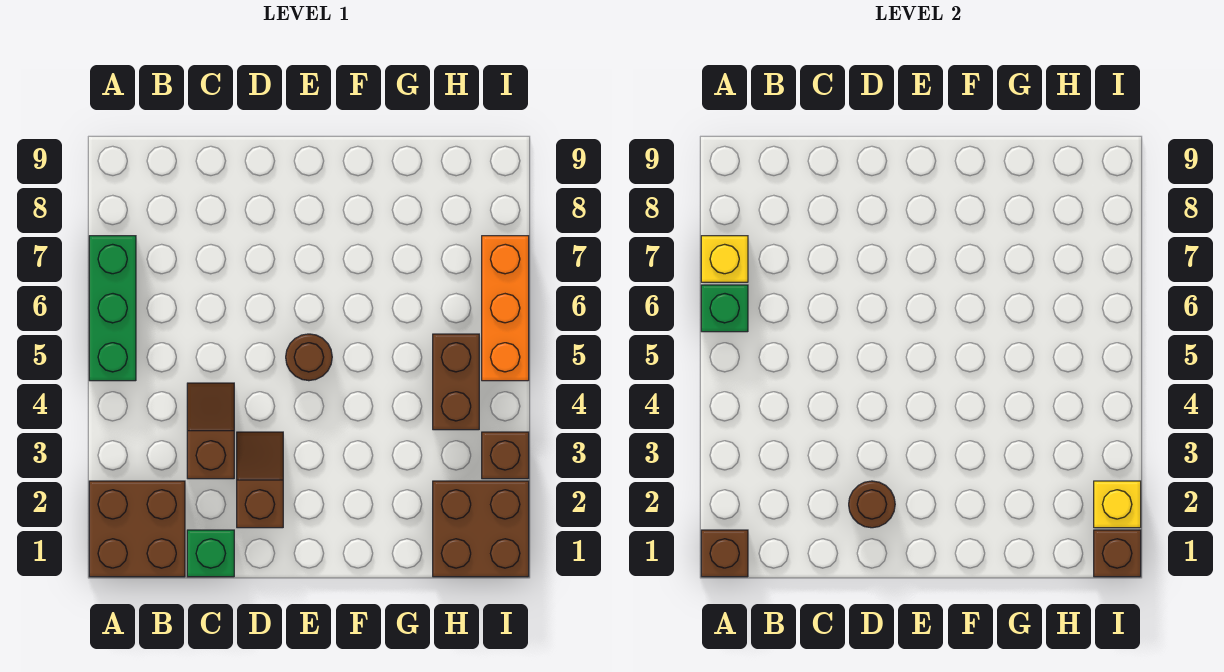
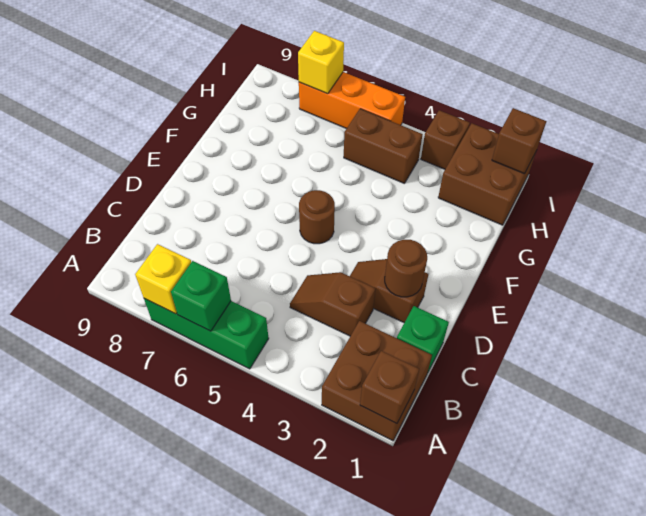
yellow 1x1 brick [1094,481,1141,528] -> yellow 1x1 brick moved to [298,31,344,94]

